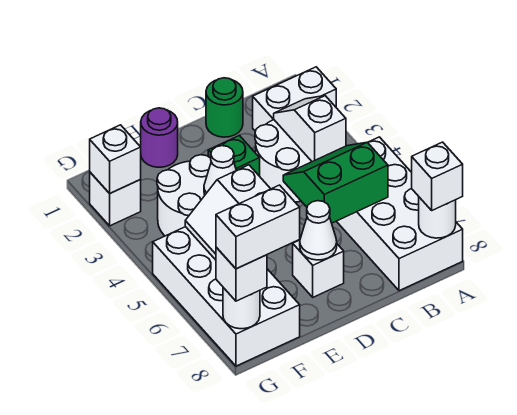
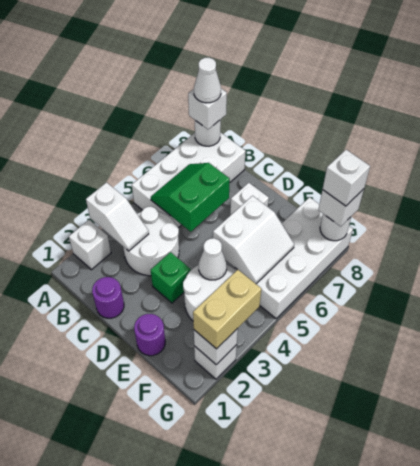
white 1x2 brick [253,67,336,131] -> white 1x1 brick [69,220,111,270]
white 1x2 slope [274,96,346,162] -> white 1x2 slope turned to [86,183,149,251]
green 2x2 slope [283,142,388,223] -> green 2x2 slope turned to [151,163,230,232]
green 1x1 round brick [206,78,243,137] -> purple 1x1 round brick [92,277,124,318]
white 1x1 cone [300,201,337,260] -> white 1x1 cone moved to [194,58,221,103]
white 1x2 brick [216,185,300,269] -> white 1x1 brick [323,150,370,206]
none -> tan 1x2 brick [193,270,261,349]

